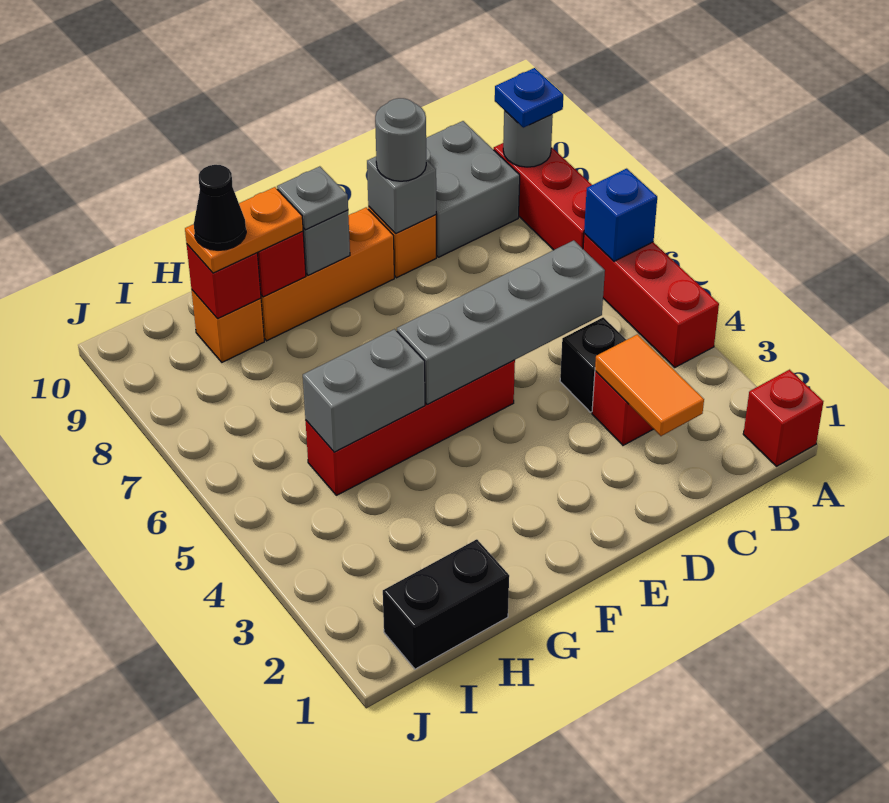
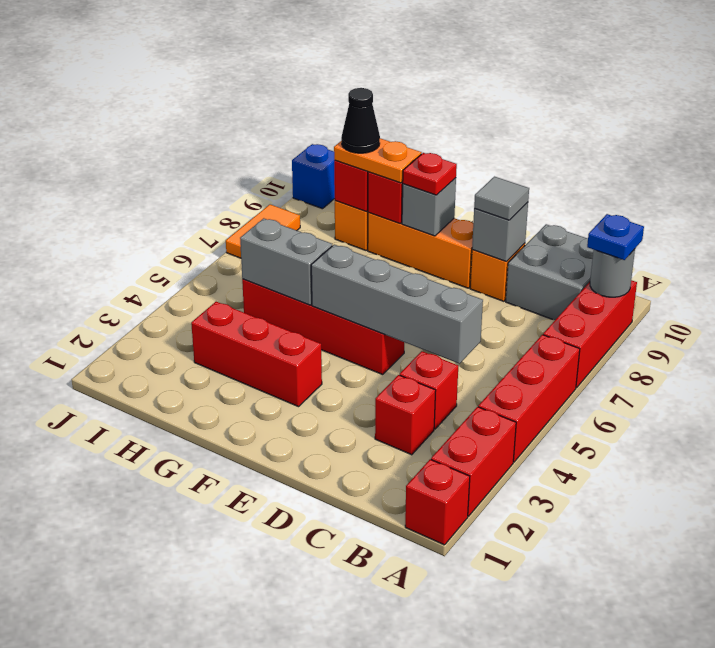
none -> red 1x2 brick [431,407,516,516]
blue 1x1 brick [584,169,657,261] -> blue 1x1 brick moved to [292,144,335,209]
orange 1x2 tile [595,334,704,436] -> orange 1x2 tile moved to [226,205,300,258]
black 1x1 brick [560,317,626,412] -> red 1x1 brick [400,351,458,429]
grey 1x1 round brick [375,98,426,181] -> grey 1x1 tile [474,177,529,220]
none -> red 1x3 brick [191,302,322,407]
grey 1x1 plate [277,166,348,230] -> red 1x1 plate [403,153,457,195]
black 1x2 brick [383,539,509,669] -> none

